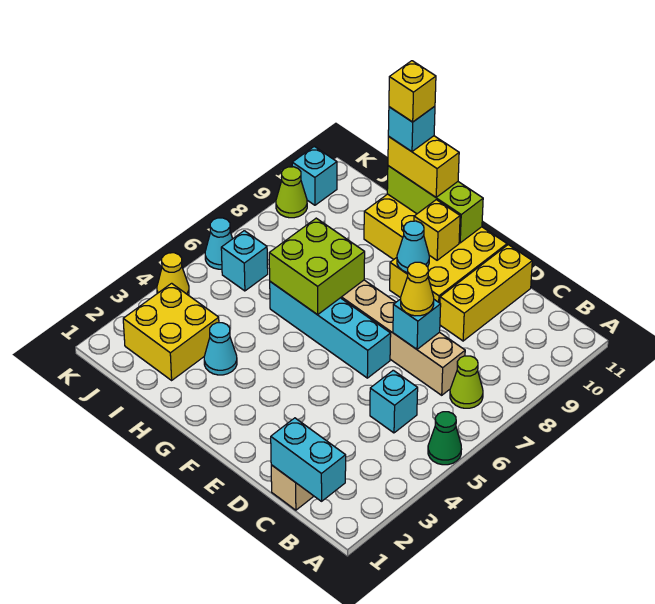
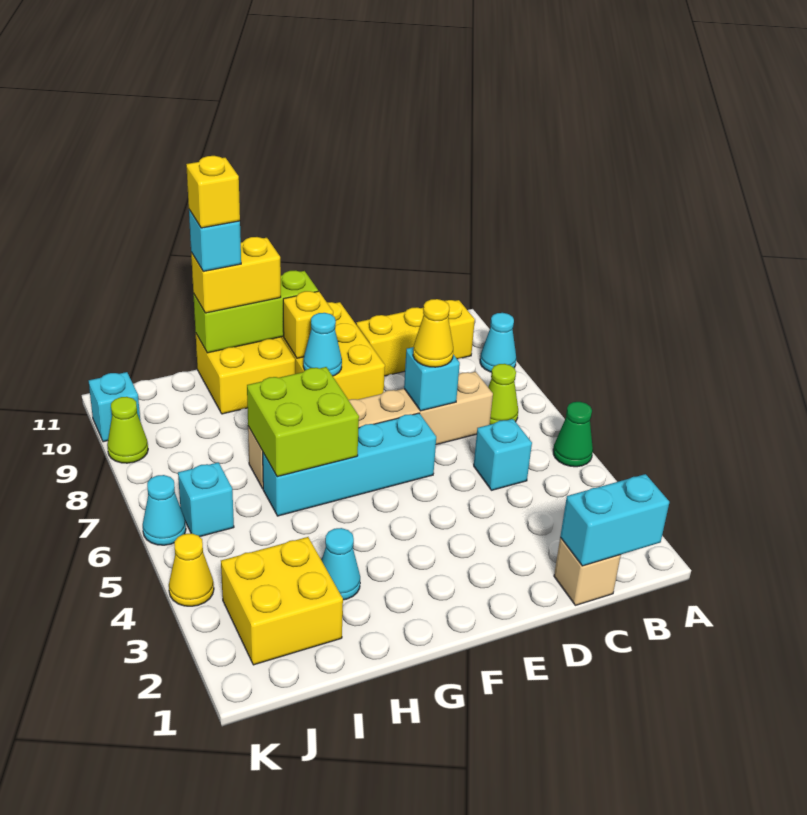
none -> cyan 1x1 cone [480,313,516,372]
yellow 1x3 brick [440,245,532,341] -> yellow 1x3 brick turned to [356,300,475,376]

